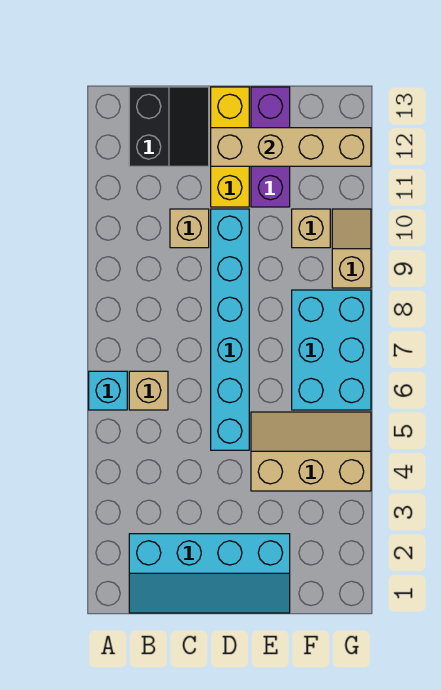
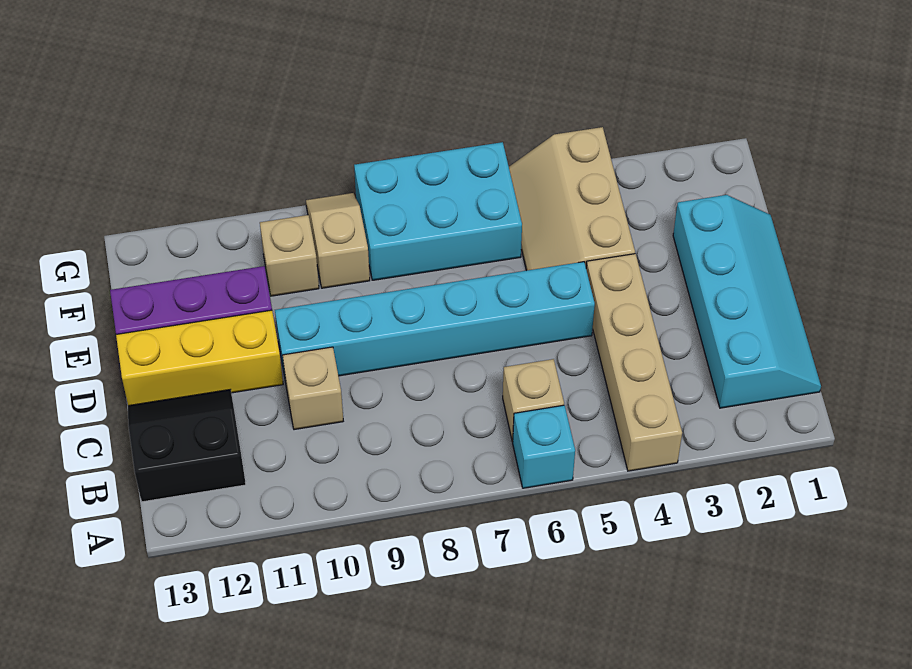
tan 1x4 brick [211,128,371,166] -> tan 1x4 brick moved to [586,254,682,471]
tan 1x2 slope [332,209,371,288] -> tan 1x2 slope turned to [306,193,370,288]

